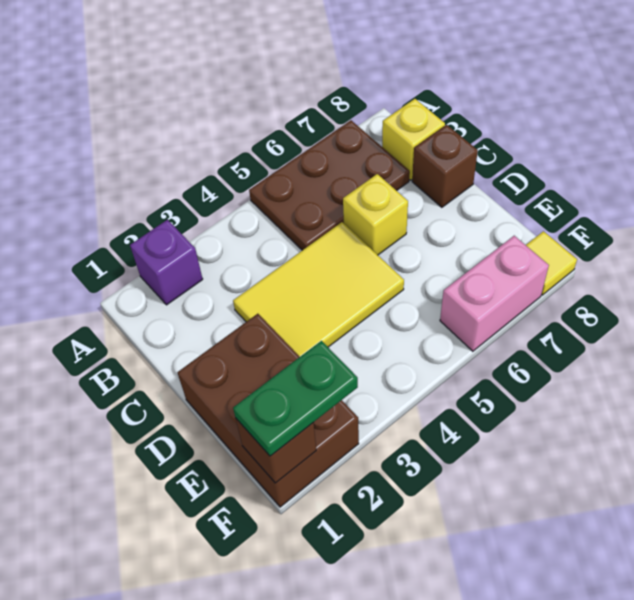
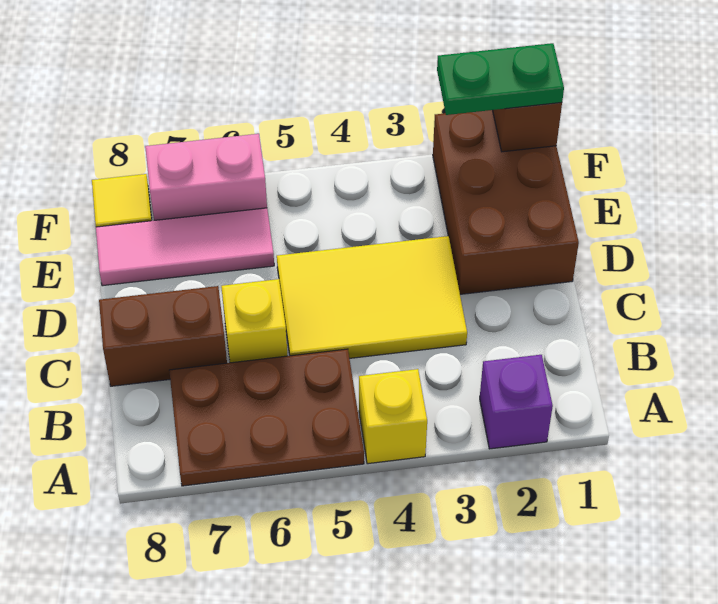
yellow 1x1 brick [382,99,445,180] -> yellow 1x1 brick moved to [359,369,427,464]
brown 1x1 brick [412,125,478,207] -> brown 1x2 brick [99,286,227,386]
none -> pink 1x3 tile [96,208,274,286]

